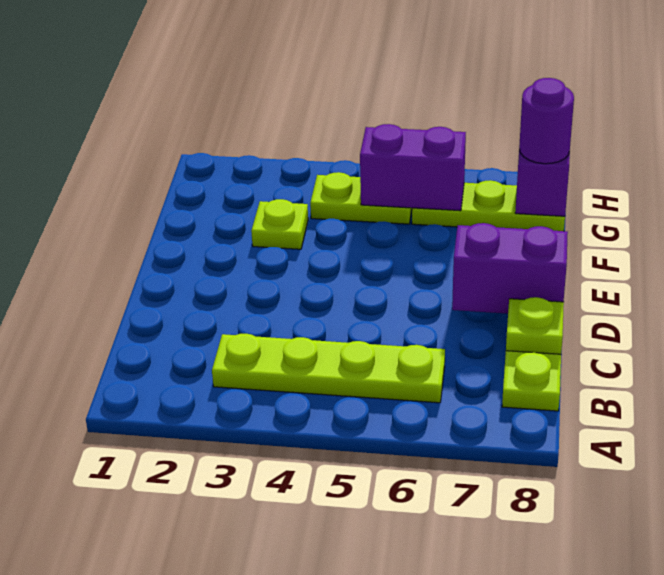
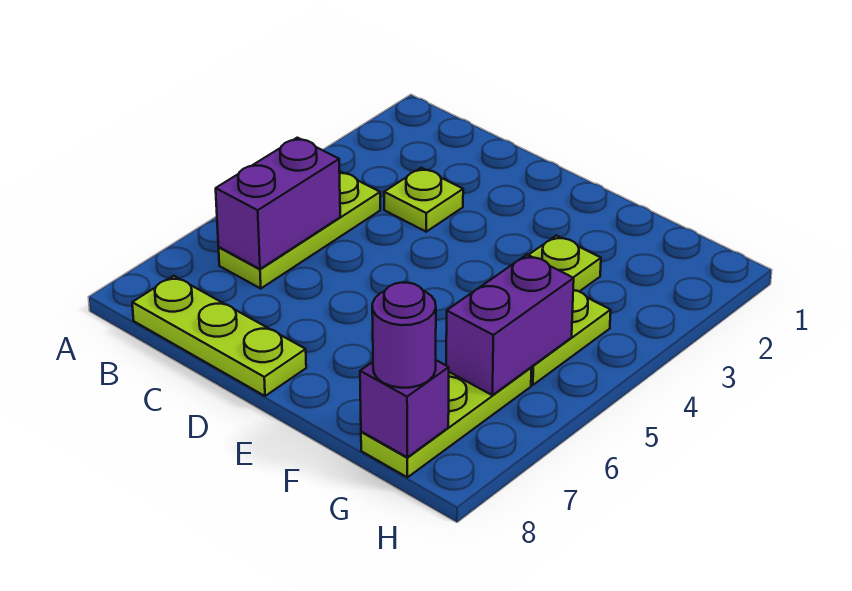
lime 1x4 plate [212,334,445,403] -> lime 1x3 plate [219,171,380,288]
lime 1x1 plate [506,297,564,354] -> lime 1x1 plate moved to [384,168,463,232]
purple 1x2 brick [452,223,568,314] -> purple 1x2 brick moved to [216,138,340,269]

